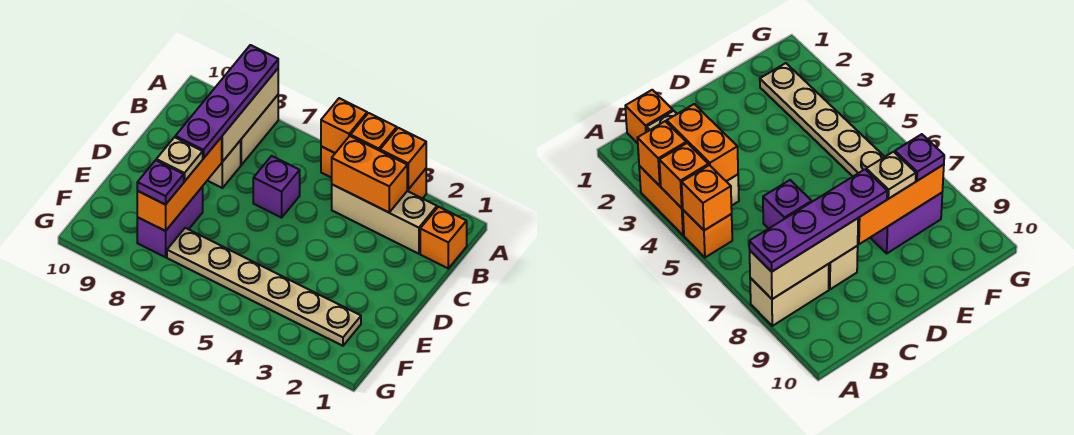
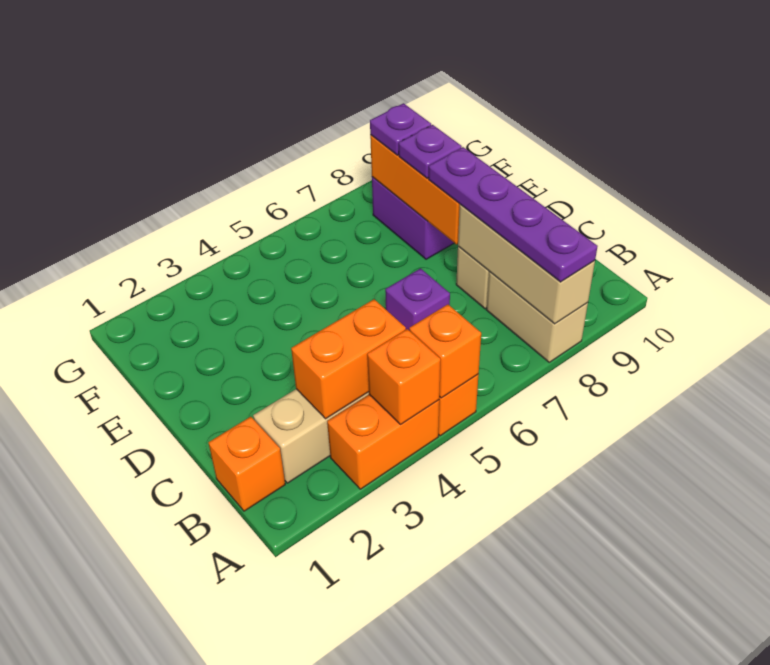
orange 1x1 brick [380,128,426,189] -> none
tan 1x1 plate [156,137,203,181] -> purple 1x1 plate [399,125,462,178]
tan 1x6 plate [167,228,361,346] -> none

